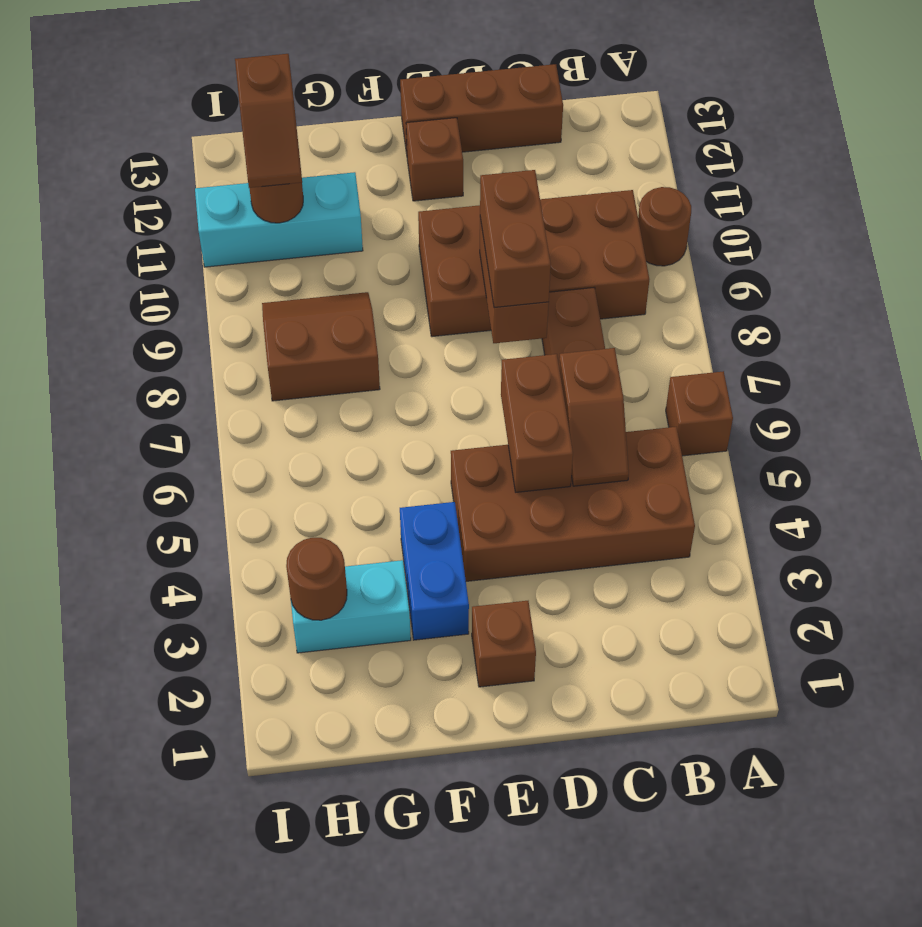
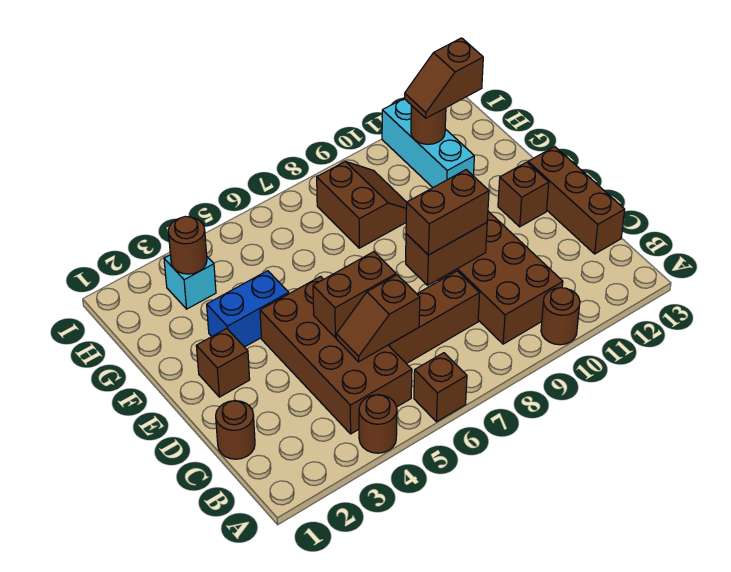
none -> brown 1x1 round brick [359,395,397,453]
none -> brown 1x1 round brick [216,401,255,459]
cyan 1x2 brick [291,560,411,653] -> cyan 1x1 brick [164,255,216,309]

